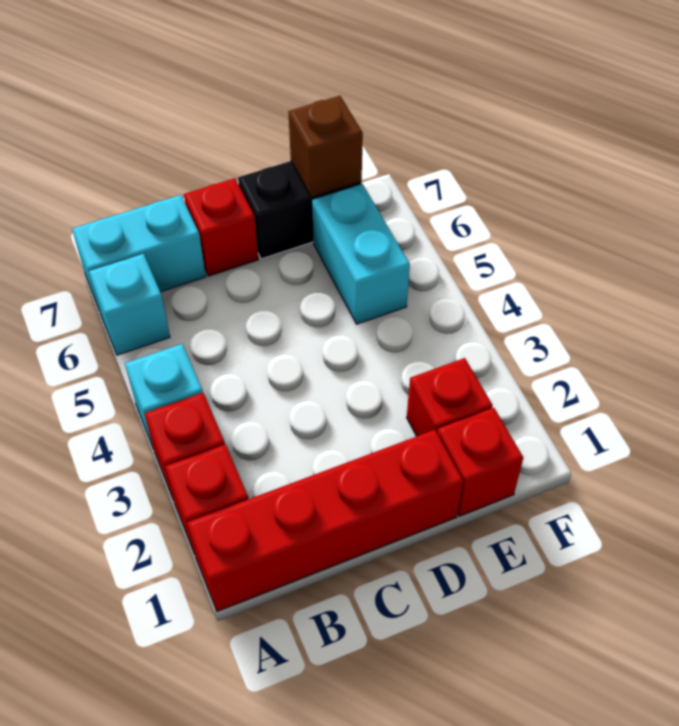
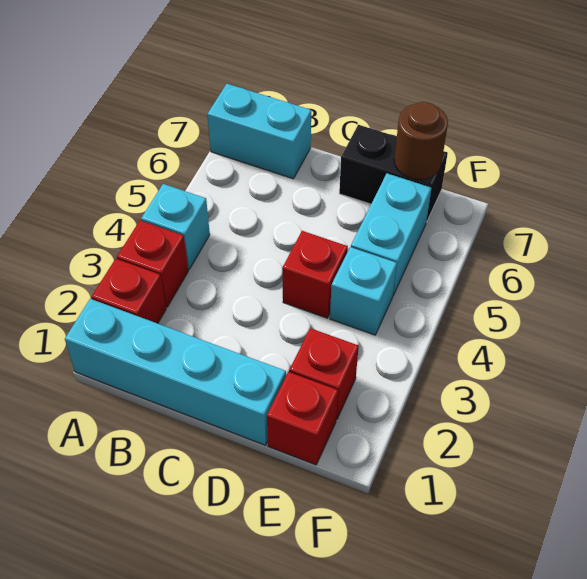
red 1x4 brick [187,430,463,611] -> cyan 1x4 brick [65,299,286,445]
cyan 1x1 brick [89,254,170,355] -> cyan 1x1 brick moved to [330,247,397,335]
red 1x1 brick [184,178,258,276] -> red 1x1 brick moved to [282,231,348,318]
brown 1x1 brick [288,96,363,197] -> brown 1x1 round brick [394,102,448,180]

